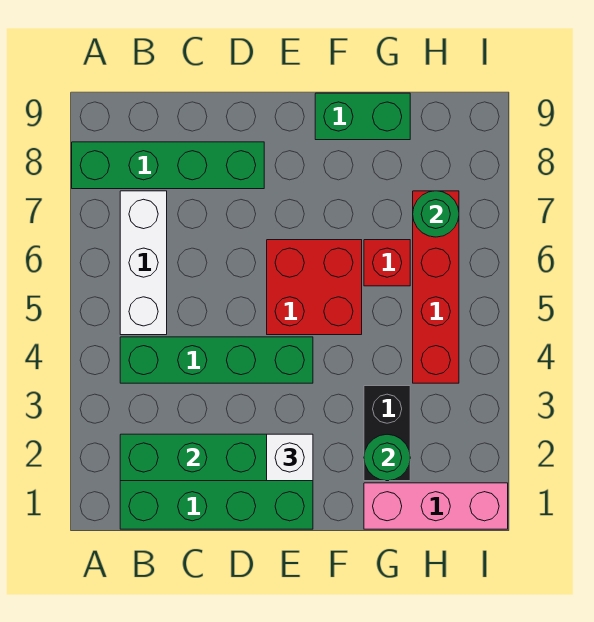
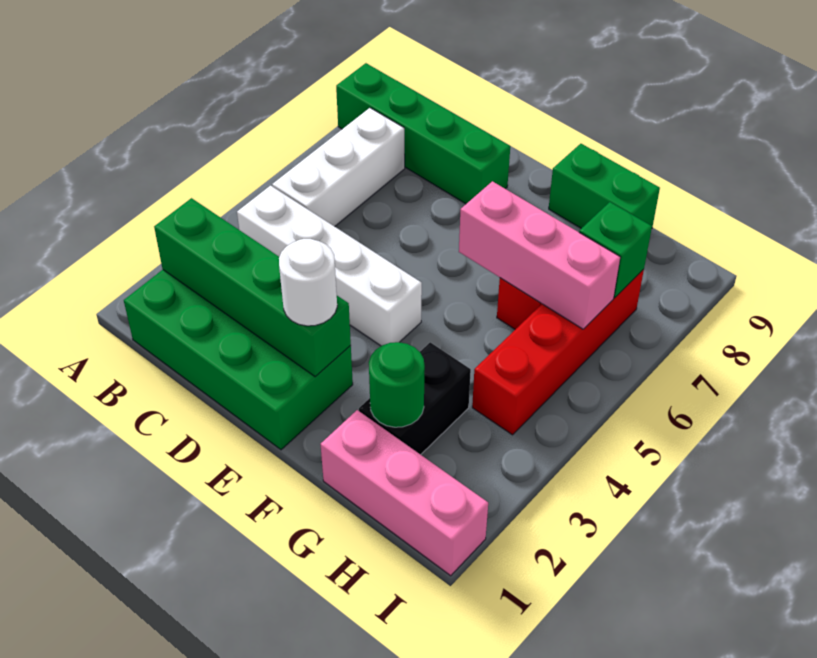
green 1x4 brick [120,337,313,383] -> white 1x4 brick [237,186,422,346]
white 1x1 brick [267,434,313,481] -> white 1x1 round brick [279,239,337,326]
red 2x2 brick [267,240,362,335] -> none
none -> pink 1x3 brick [459,181,620,329]
green 1x1 round brick [413,191,459,237] -> green 1x1 brick [579,202,652,298]

